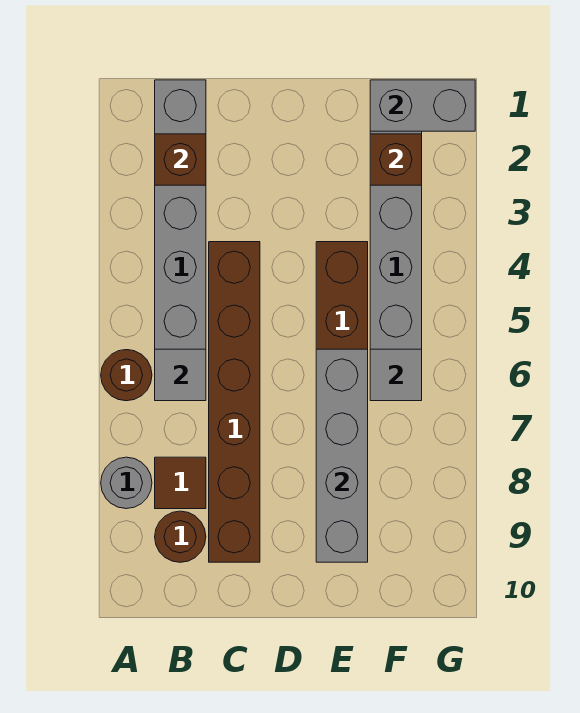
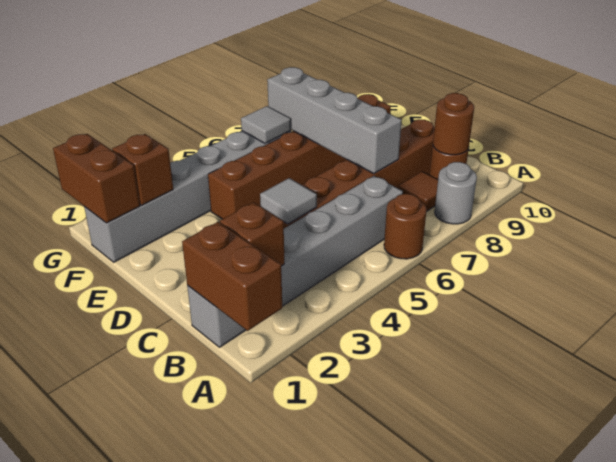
none -> brown 1x2 brick [182,222,282,331]
grey 1x1 tile [155,349,206,401] -> grey 1x1 tile moved to [260,178,317,224]
none -> brown 1x1 round brick [433,93,474,155]
grey 1x4 brick [316,349,368,562] -> grey 1x4 brick turned to [267,67,402,174]
grey 1x2 brick [370,80,475,131] -> brown 1x2 brick [53,134,140,223]

